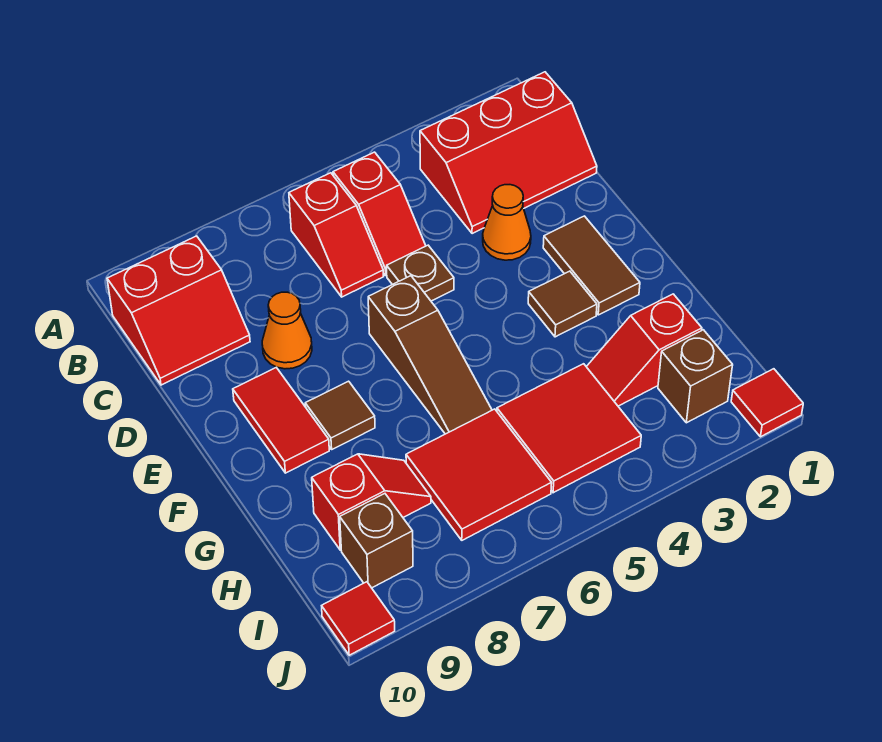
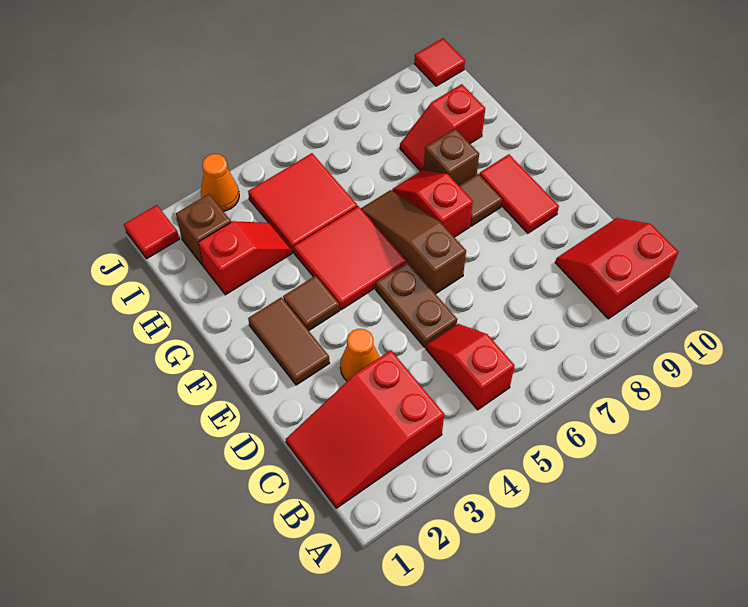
red 2x3 slope [420,72,597,234] -> red 2x3 slope turned to [286,350,444,508]
red 1x2 slope [289,173,384,297] -> red 1x2 slope moved to [392,170,473,237]
brown 1x1 plate [387,245,454,301] -> brown 1x2 plate [376,262,457,347]
orange 1x1 cone [262,292,312,369] -> orange 1x1 cone moved to [201,154,239,211]
red 2x2 tile [406,409,552,540] -> red 2x2 tile moved to [294,206,406,310]
brown 1x1 brick [340,494,413,588] -> brown 1x1 brick moved to [424,129,479,185]

